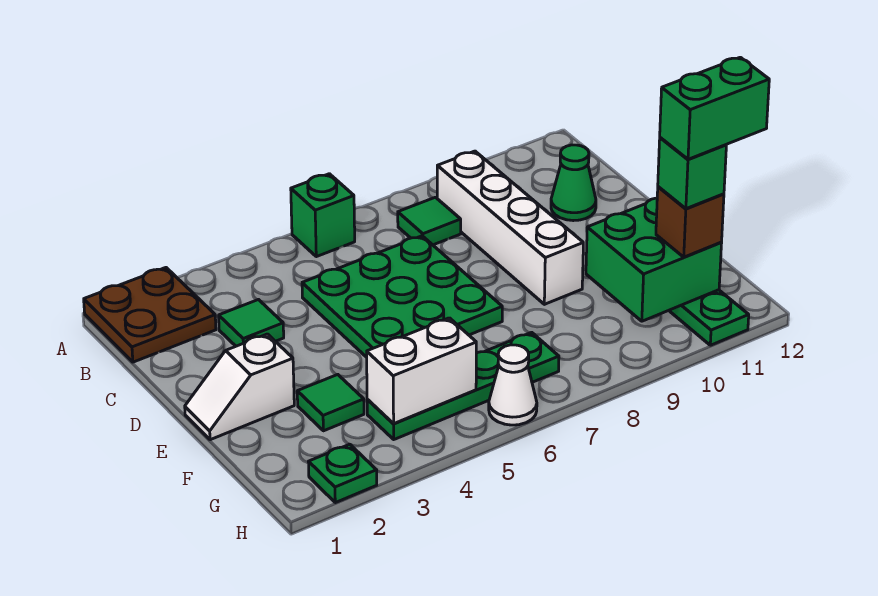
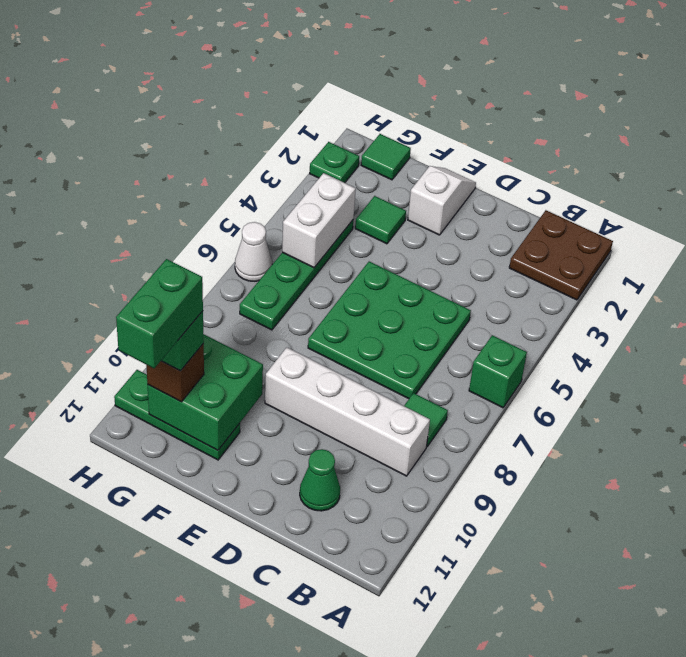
green 1x1 tile [219,300,284,346] -> green 1x1 tile moved to [361,134,411,180]

